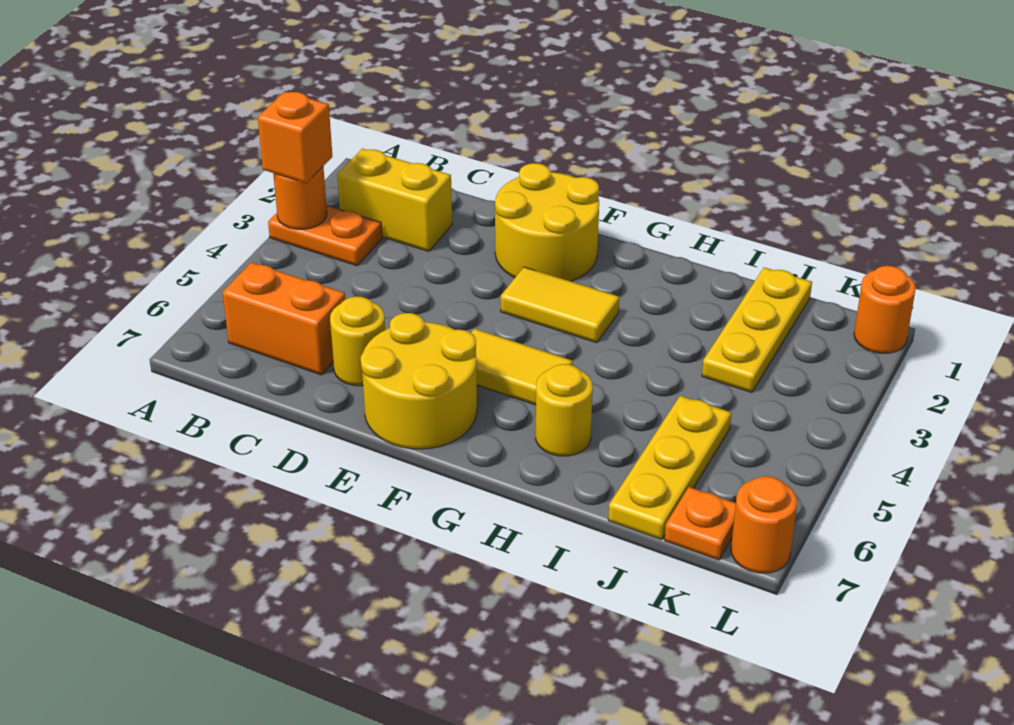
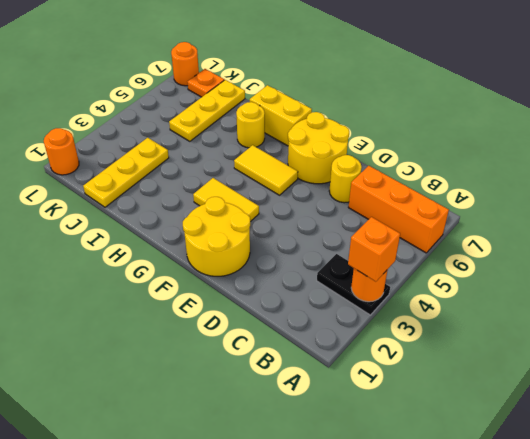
orange 1x2 plate [268,205,382,266] -> black 1x2 plate [317,254,390,315]
yellow 1x2 brick [337,149,452,251] -> yellow 1x2 brick moved to [250,85,312,146]
orange 1x2 brick [223,262,345,375] -> orange 1x3 brick [348,166,449,253]

